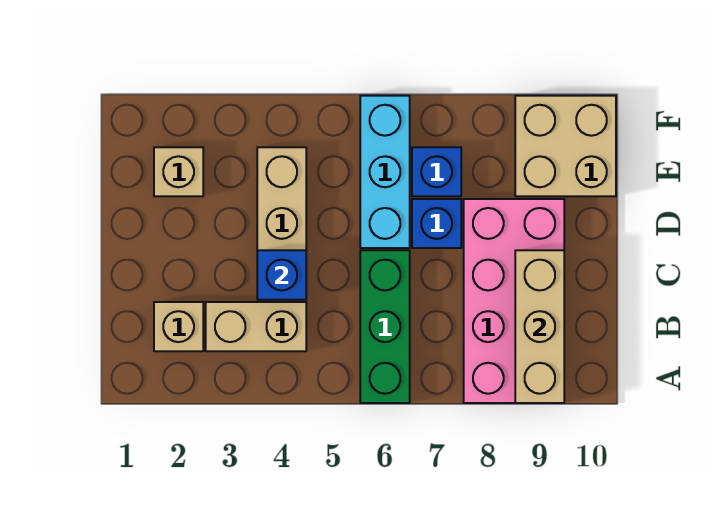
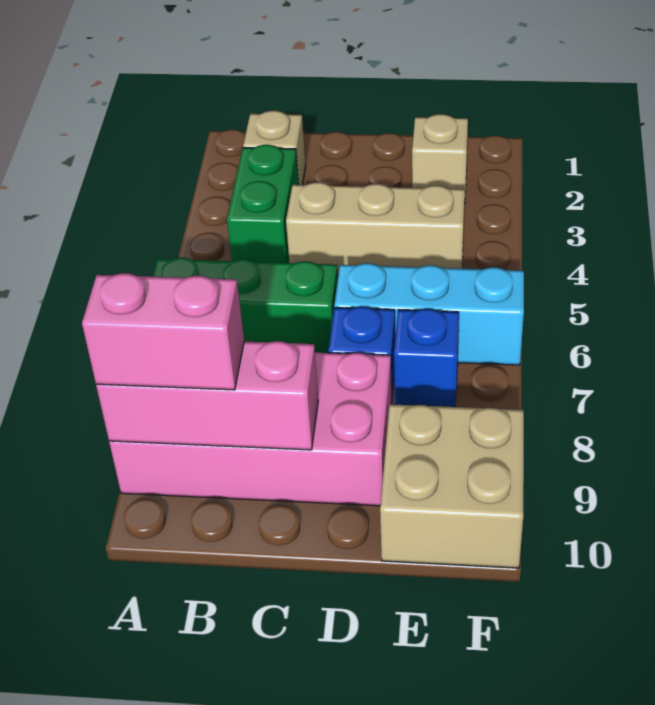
tan 1x3 brick [515,250,564,403] -> pink 1x3 brick [96,341,318,450]
none -> pink 1x2 brick [82,273,244,390]
tan 1x2 brick [206,302,306,351] -> green 1x2 brick [227,145,299,263]
blue 1x1 brick [257,250,306,300] -> none

